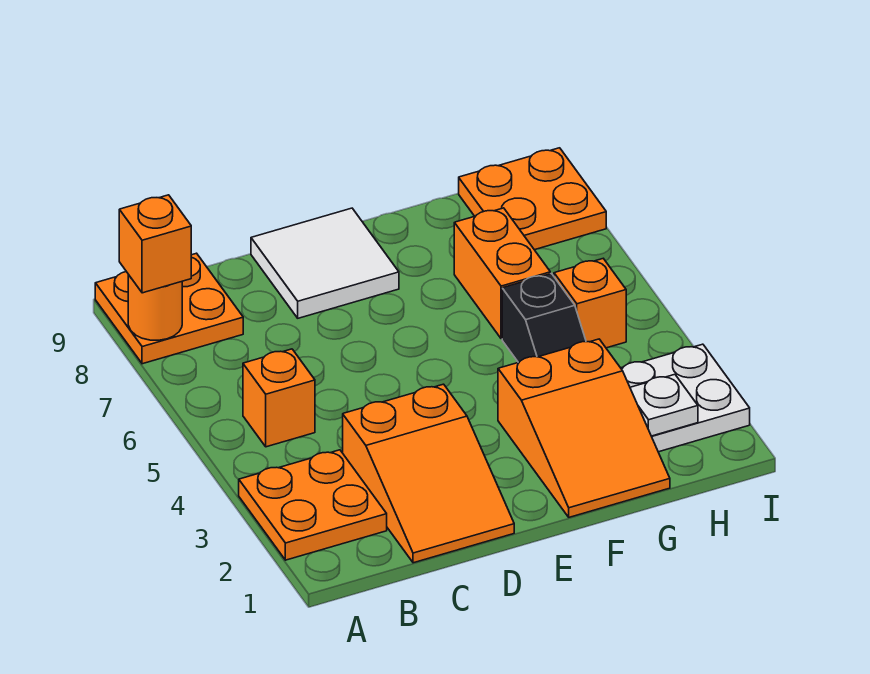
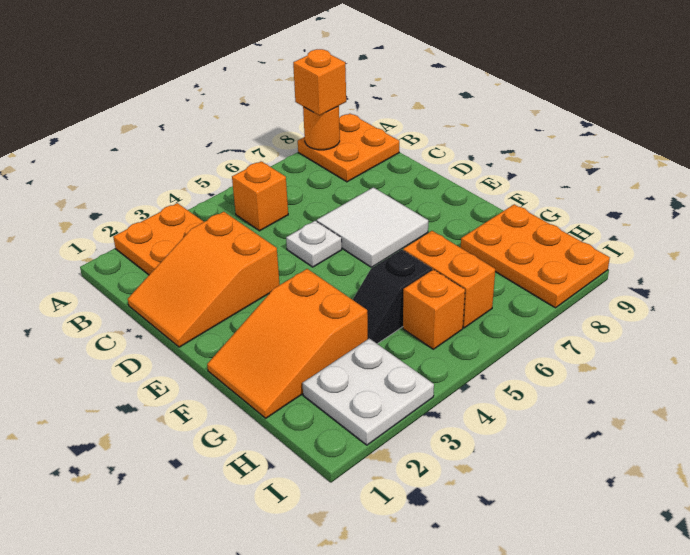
white 2x2 tile [251,208,399,318] -> white 2x2 tile moved to [317,187,428,267]
orange 1x2 brick [454,208,550,339] -> orange 1x2 brick turned to [403,231,495,328]
white 1x1 plate [630,374,698,436] -> white 1x1 plate moved to [286,221,342,267]
orange 2x2 plate [459,148,606,250] -> orange 2x3 plate [461,204,610,308]

